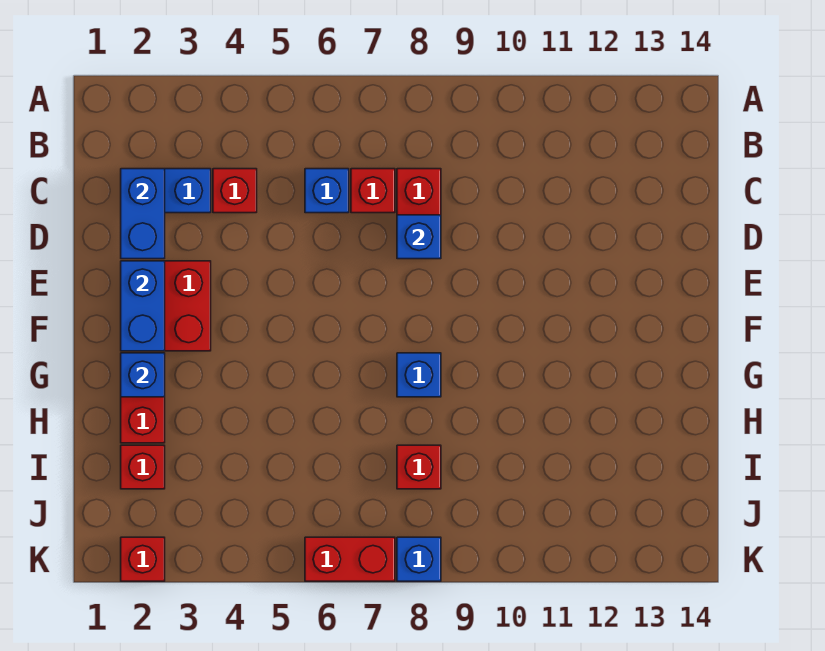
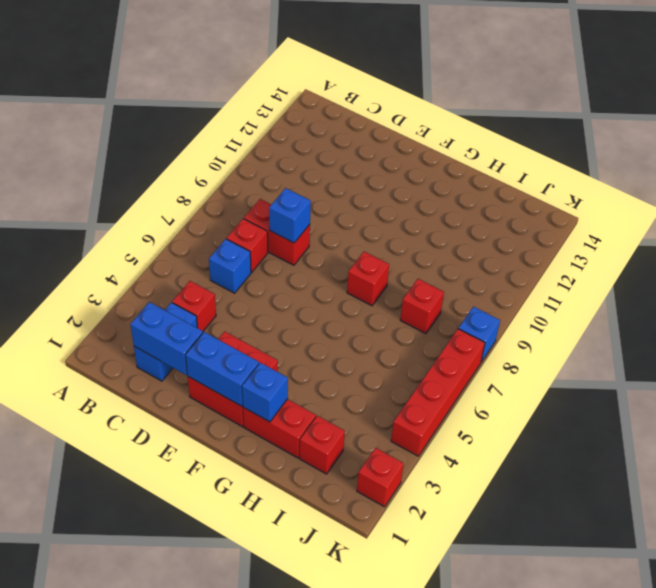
blue 1x1 brick [397,353,441,397] -> red 1x1 brick [347,252,389,306]
red 1x2 brick [305,537,395,581] -> red 1x4 brick [391,329,485,456]

